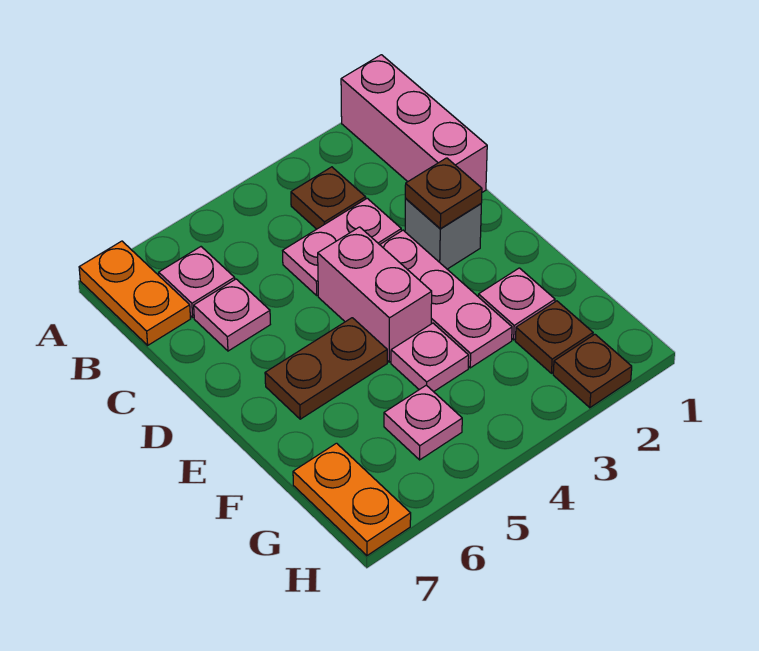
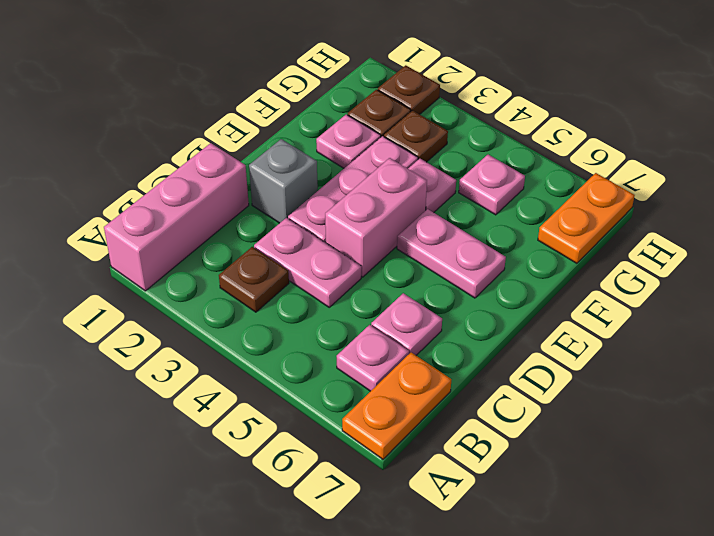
brown 1x1 plate [405,158,482,229] -> brown 1x1 plate moved to [384,111,448,162]
brown 1x2 plate [265,318,387,419] -> pink 1x2 plate [397,209,506,298]

